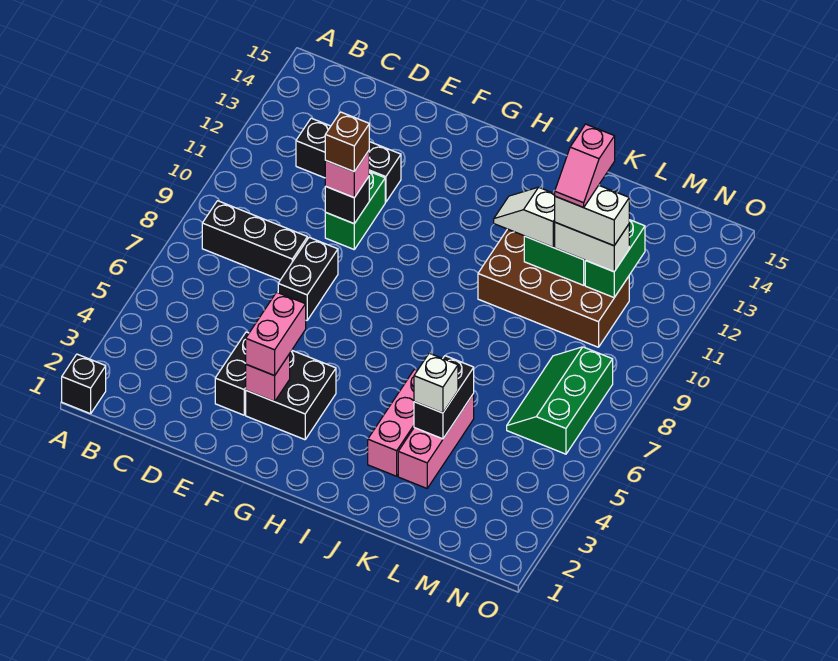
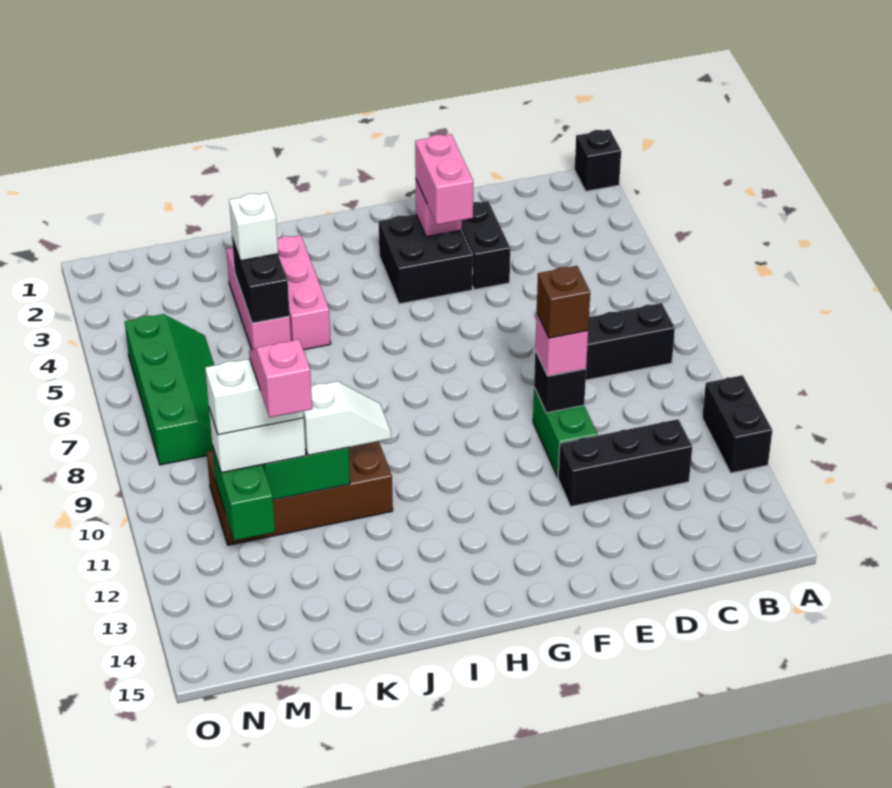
black 1x2 brick [278,237,338,320] -> black 1x2 brick moved to [702,375,772,473]
green 2x3 slope [507,347,613,454] -> green 2x4 slope [125,314,214,465]

